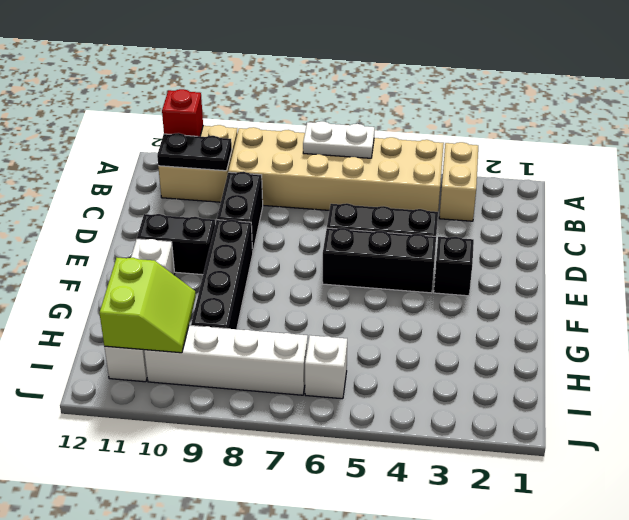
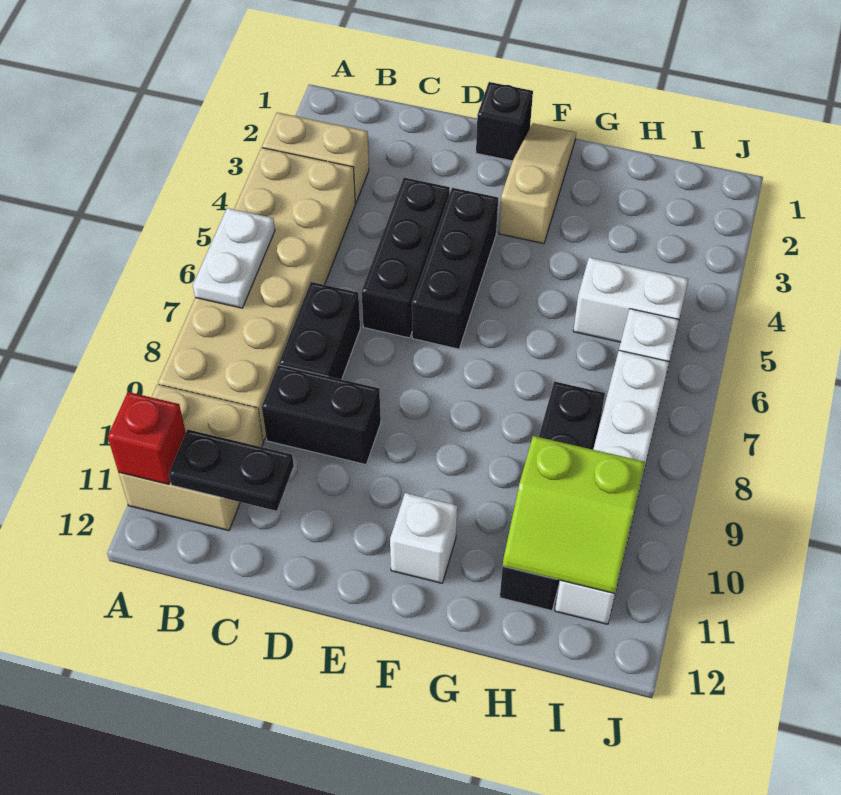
black 1x2 plate [157,133,232,171] -> black 1x2 plate turned to [169,430,294,511]
black 1x1 brick [434,237,474,296] -> black 1x1 brick moved to [476,82,533,161]
black 1x4 brick [191,220,253,329] -> black 1x4 brick turned to [500,381,605,611]
black 1x2 brick [137,214,215,275] -> black 1x2 brick moved to [279,282,360,380]
none -> tan 1x3 slope [499,123,576,244]
none -> white 1x2 brick [573,257,688,342]
lime 2x2 slope [100,258,196,353] -> lime 2x2 slope turned to [503,436,645,594]

